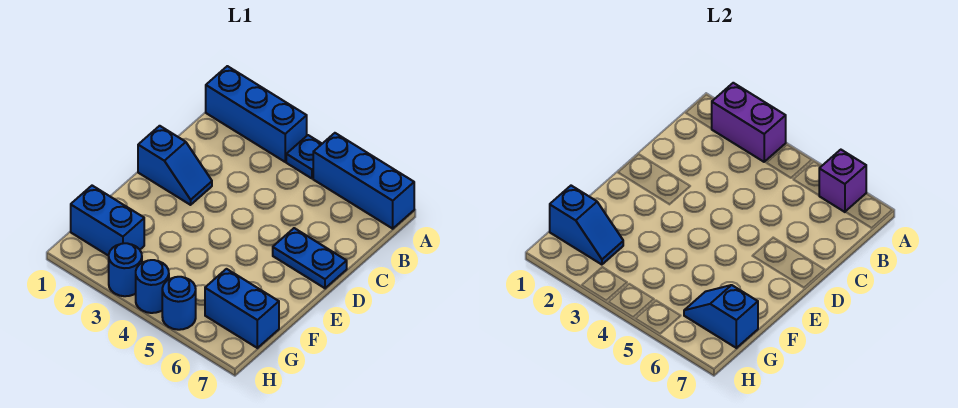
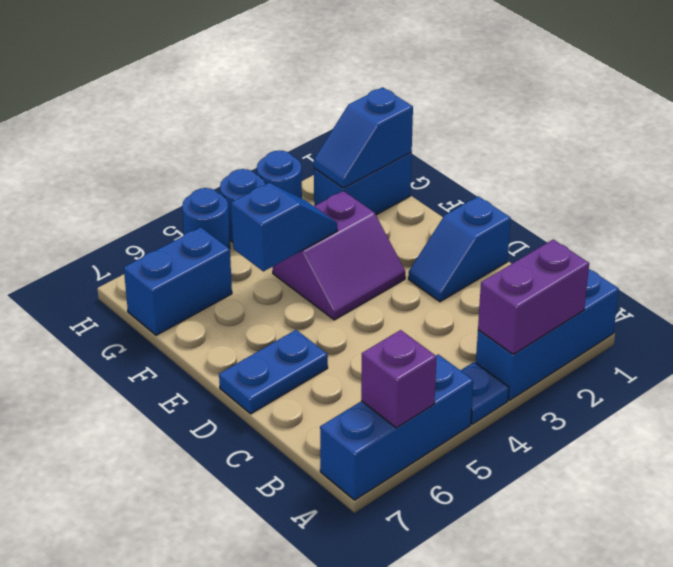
none -> purple 2x2 slope [273,191,405,320]
blue 1x2 slope [684,285,758,348] -> blue 1x2 slope moved to [231,183,337,271]

